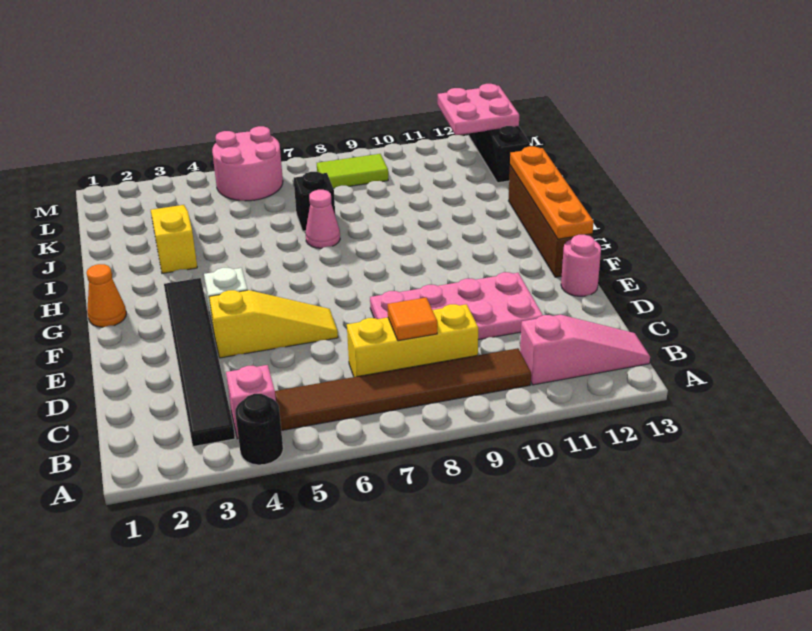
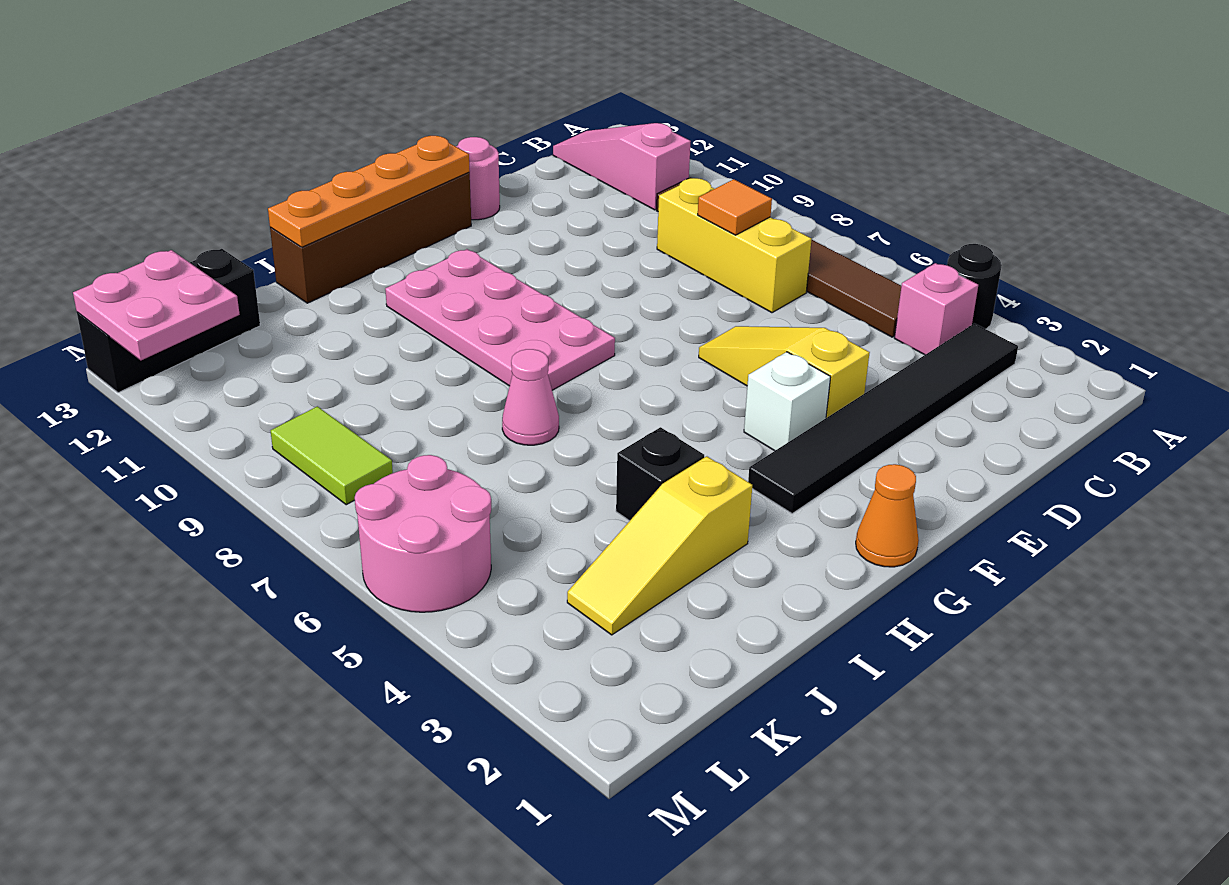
pink 2x4 plate [370,272,543,340] -> pink 2x4 plate moved to [385,249,615,390]
black 1x1 brick [294,172,335,231] -> black 1x1 brick moved to [616,427,704,521]

